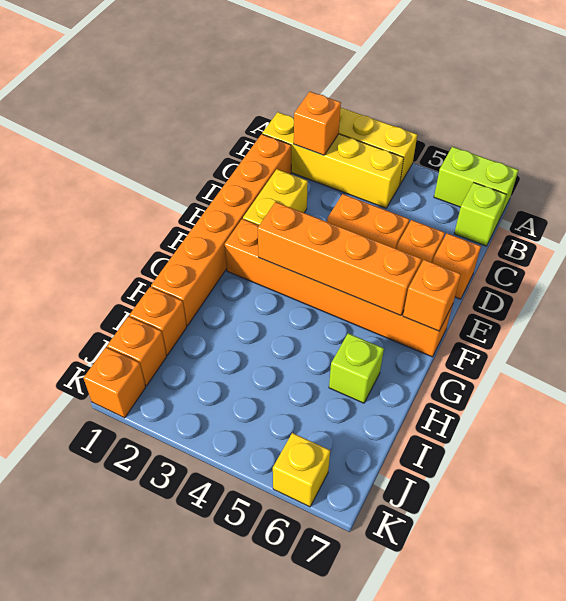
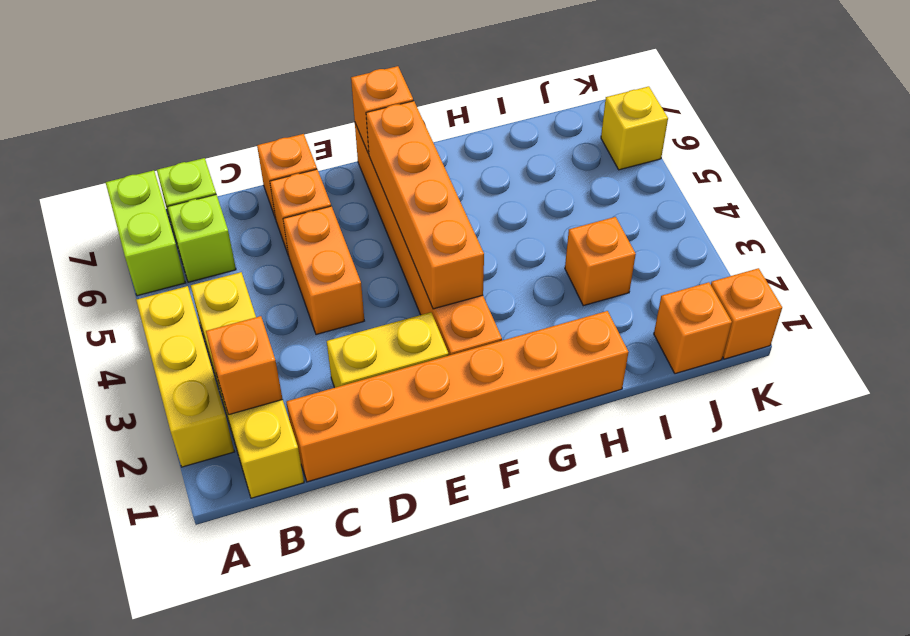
lime 1x1 brick [329,333,384,403] -> lime 1x1 brick moved to [168,194,236,282]
orange 1x1 brick [130,287,187,355] -> orange 1x1 brick moved to [565,217,636,306]

